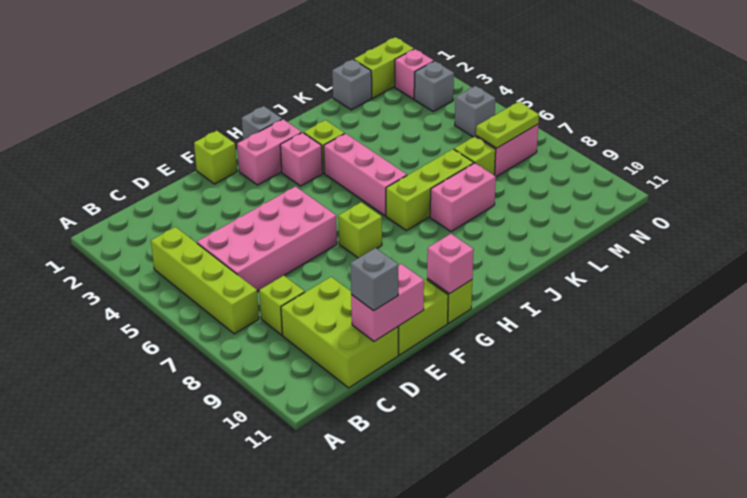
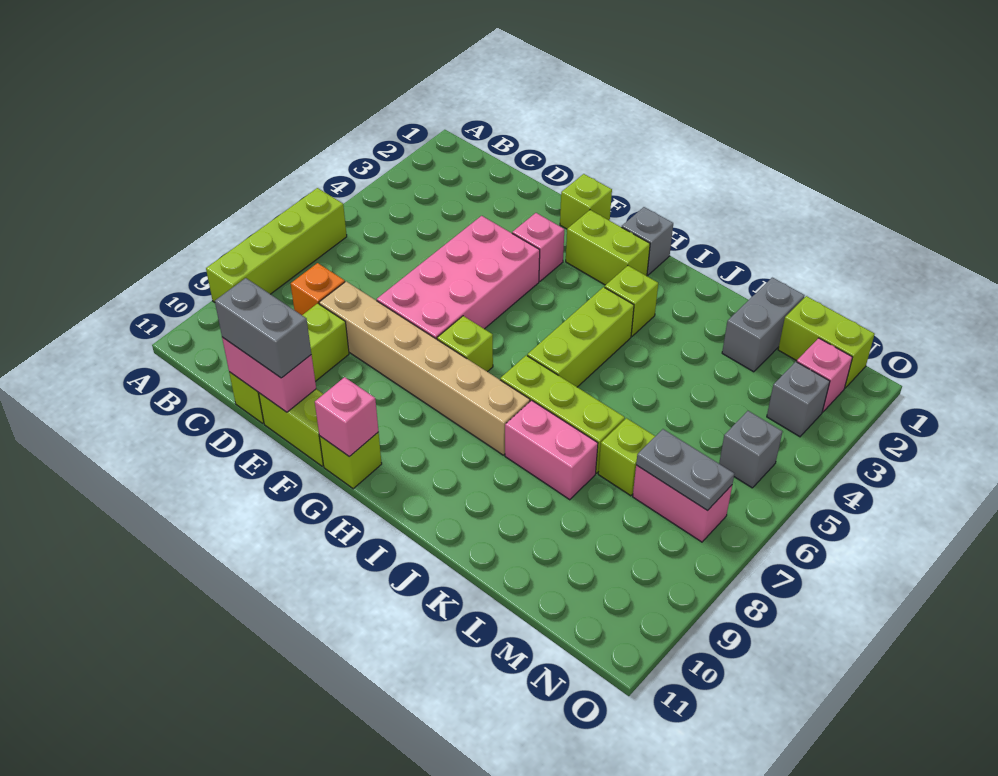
lime 1x4 brick [151,227,259,334] -> lime 1x4 brick moved to [206,188,347,302]
pink 2x4 brick [197,187,337,291] -> pink 2x4 brick turned to [377,216,540,339]
lime 1x1 brick [259,276,305,335] -> orange 1x1 brick [291,263,345,315]
lime 2x3 brick [281,277,398,388] -> lime 1x3 brick [229,303,349,424]
none -> tan 1x6 brick [319,281,530,455]
grey 1x1 brick [350,248,398,311] -> grey 1x2 brick [215,278,311,378]
pink 1x2 brick [237,119,302,185] -> lime 1x2 brick [566,210,650,285]
pink 1x1 brick [280,133,323,186] -> pink 1x1 brick moved to [512,213,564,281]
pink 1x3 brick [324,134,407,216] -> lime 1x3 brick [527,287,634,387]
grey 1x1 brick [332,59,372,110] -> grey 1x2 brick [722,278,804,372]
lime 1x2 plate [476,102,539,148] -> grey 1x2 plate [636,429,734,511]

